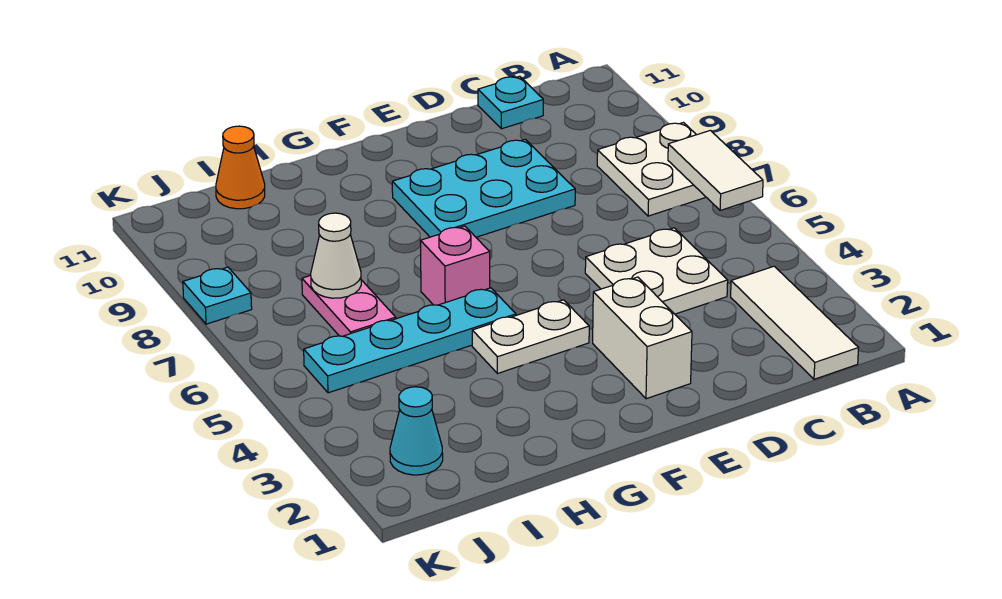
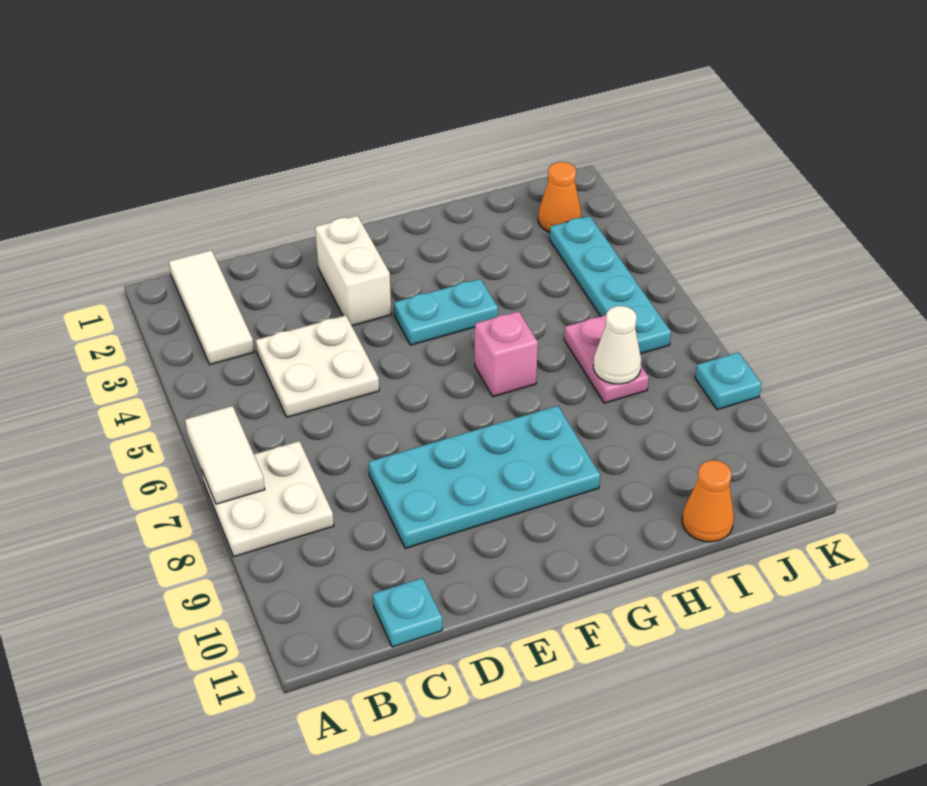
cyan 2x3 plate [392,139,575,237] -> cyan 2x4 plate [369,406,600,548]
white 1x2 plate [472,300,589,374] -> cyan 1x2 plate [394,279,498,345]
cyan 1x4 plate [304,288,516,393] -> cyan 1x4 plate turned to [550,216,671,354]
cyan 1x1 cone [390,387,443,475] -> orange 1x1 cone [538,162,581,232]

